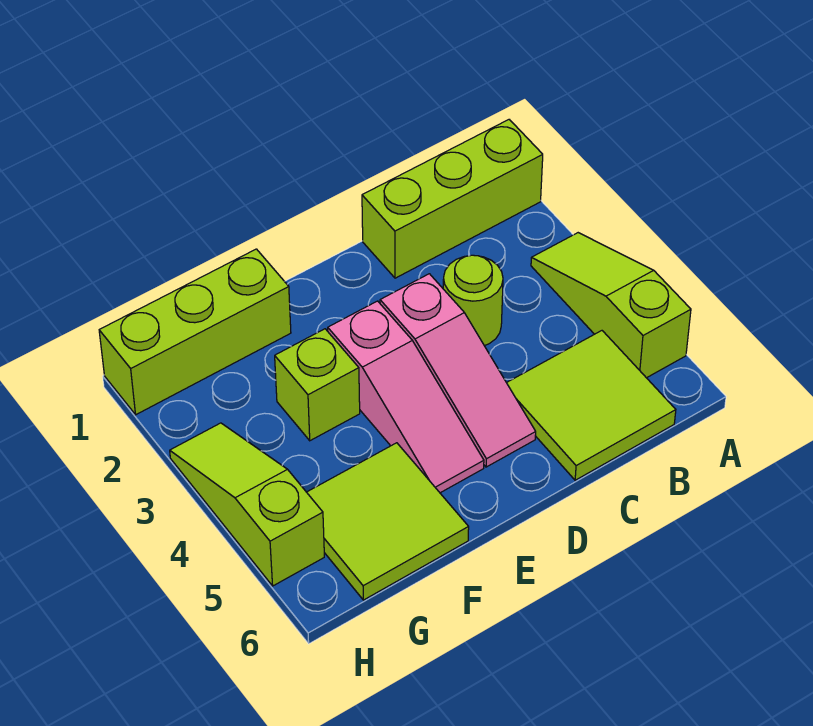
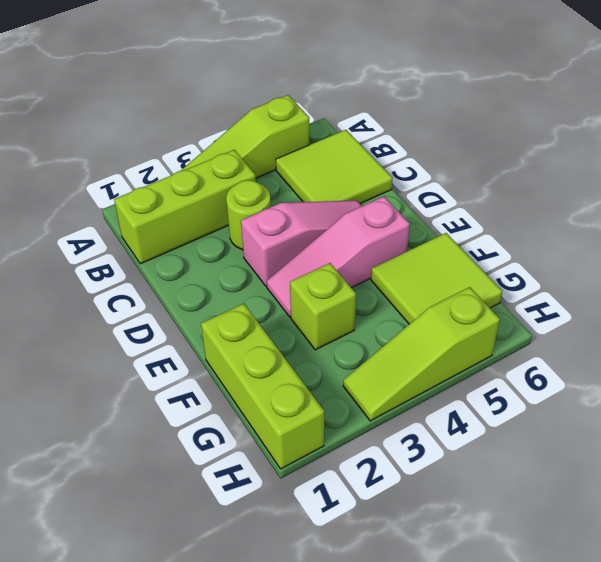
lime 1x3 brick [362,120,543,278] -> lime 1x3 brick turned to [114,150,256,264]
pink 1x3 slope [328,301,484,493] -> pink 1x3 slope turned to [266,196,410,317]

